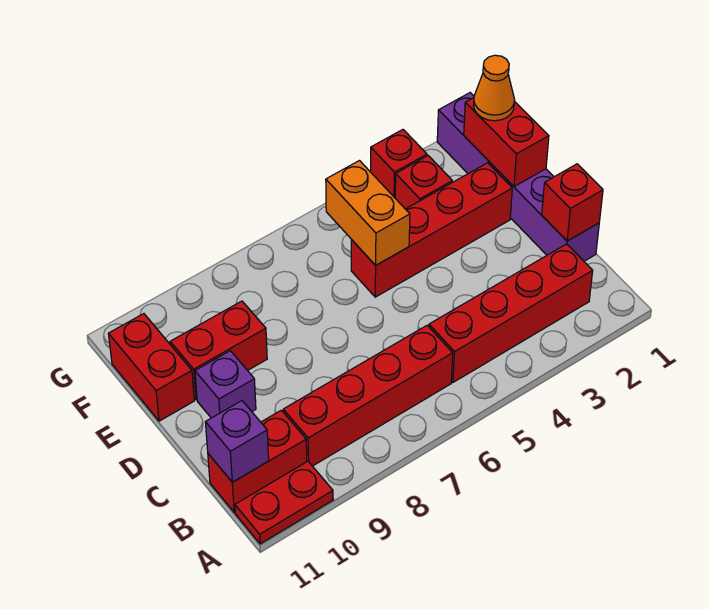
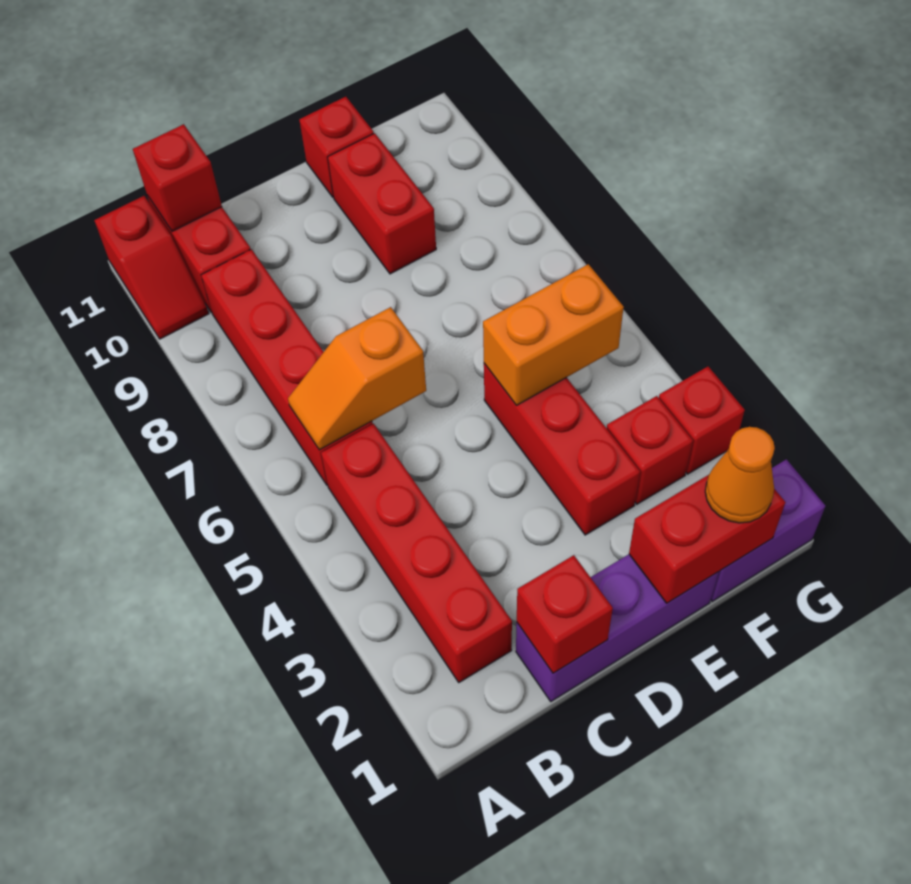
red 1x2 plate [235,461,333,544] -> red 1x2 slope [94,196,209,339]
none -> orange 1x2 slope [288,307,426,450]
purple 1x1 brick [205,401,269,482] -> red 1x1 brick [133,124,222,231]
purple 1x1 brick [195,351,256,418] -> none
red 1x4 brick [351,163,512,297] -> red 1x3 brick [484,363,640,535]
red 1x2 brick [108,314,194,421] -> red 1x1 brick [299,97,374,197]

